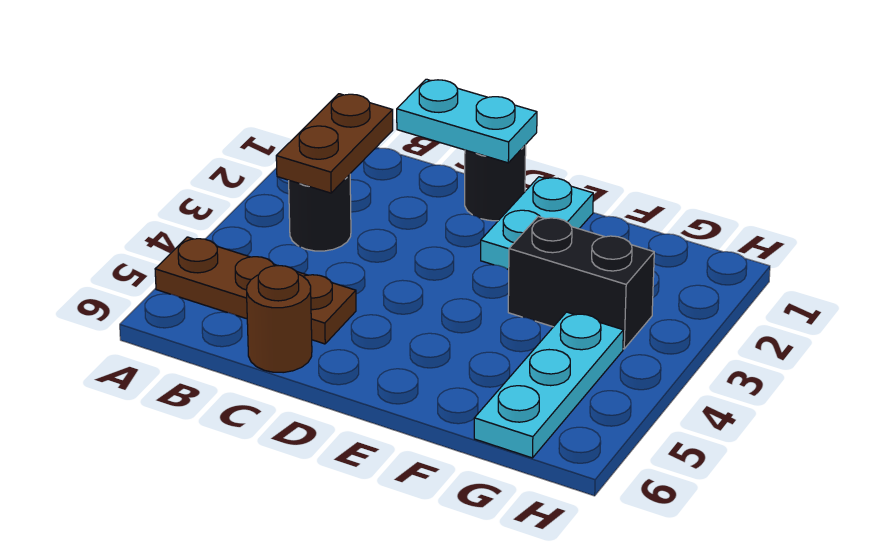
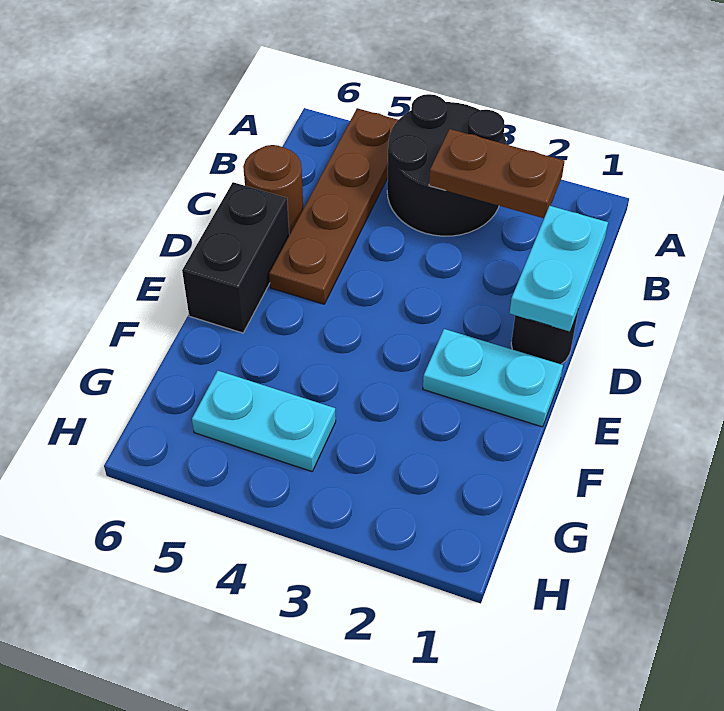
brown 1x3 plate [155,237,356,344] -> brown 1x4 plate [269,108,398,304]
black 1x1 round brick [289,175,351,251] -> black 2x2 round brick [387,94,506,236]
black 1x2 brick [508,217,654,349] -> black 1x2 brick moved to [182,182,289,333]
cyan 1x3 plate [474,312,623,458] -> cyan 1x2 plate [192,371,336,471]

